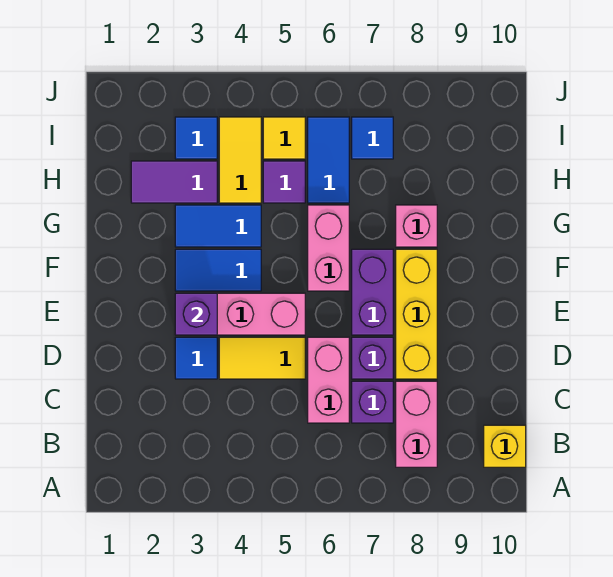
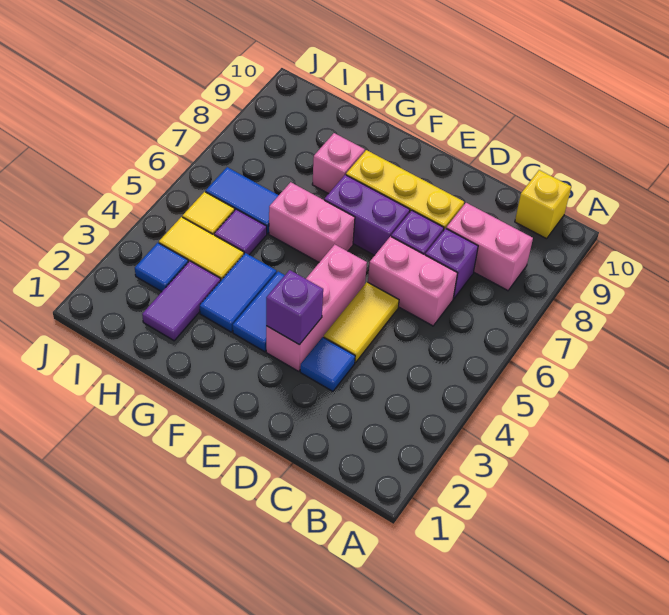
blue 1x1 tile [352,117,393,159] -> none

